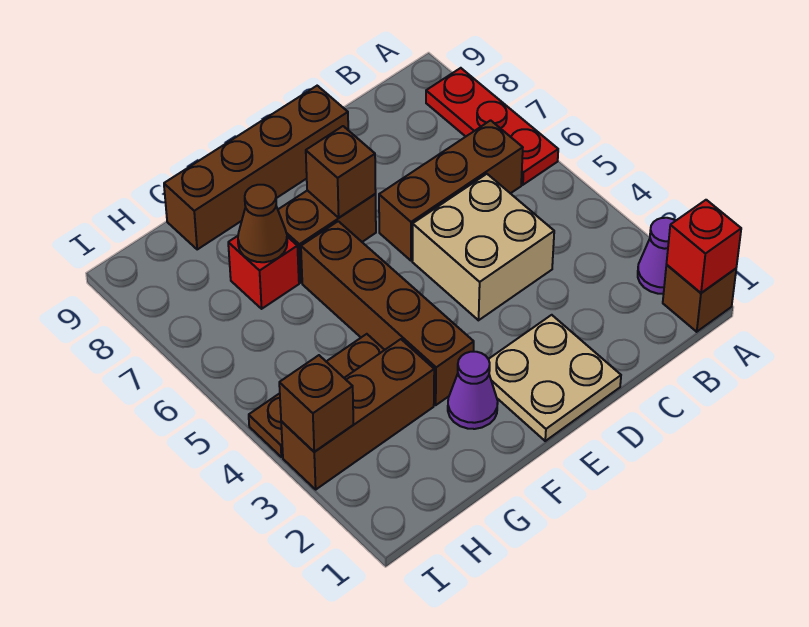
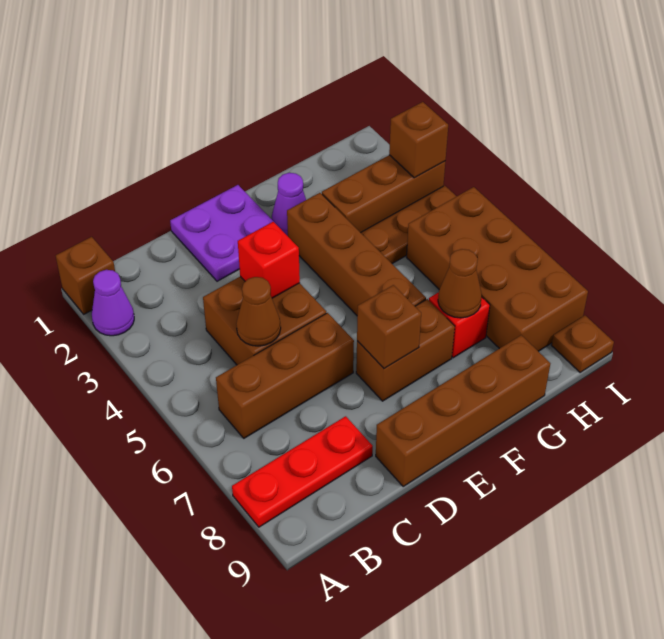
red 1x1 brick [667,200,741,293] -> red 1x1 brick moved to [238,222,300,298]
red 1x3 plate [426,68,558,185] -> red 1x3 plate turned to [232,416,373,527]
tan 2x2 brick [412,174,554,320] -> brown 2x2 brick [203,276,326,365]
none -> brown 1x1 cone [236,277,281,346]
tan 2x2 plate [489,315,621,441] -> purple 2x2 plate [170,185,279,281]
none -> brown 2x4 brick [407,187,588,351]
none -> brown 1x1 plate [552,315,614,373]

